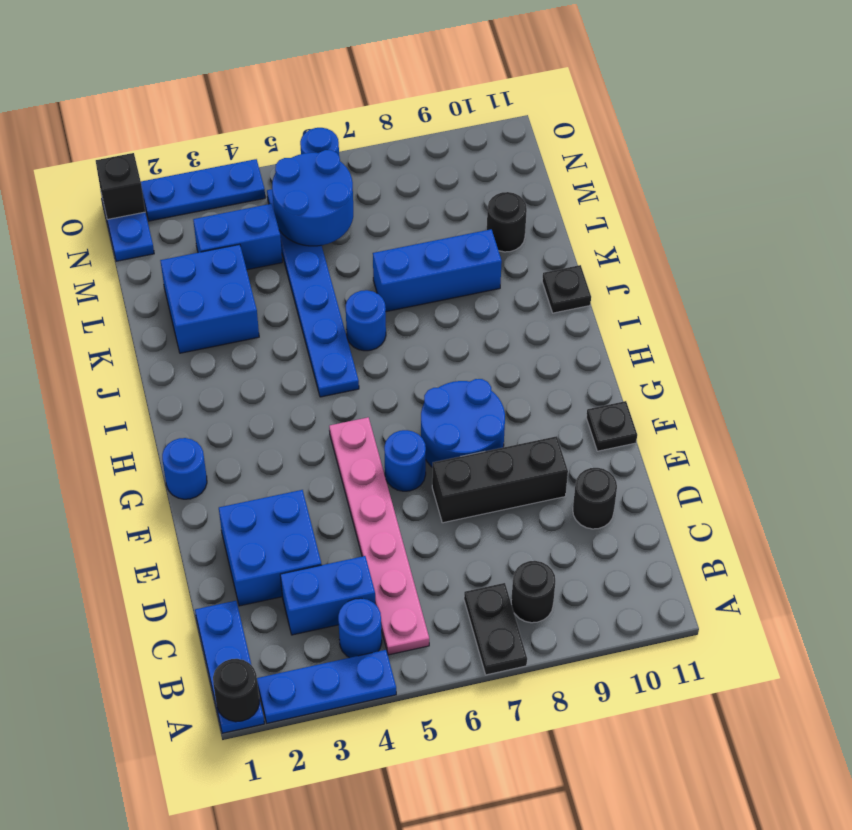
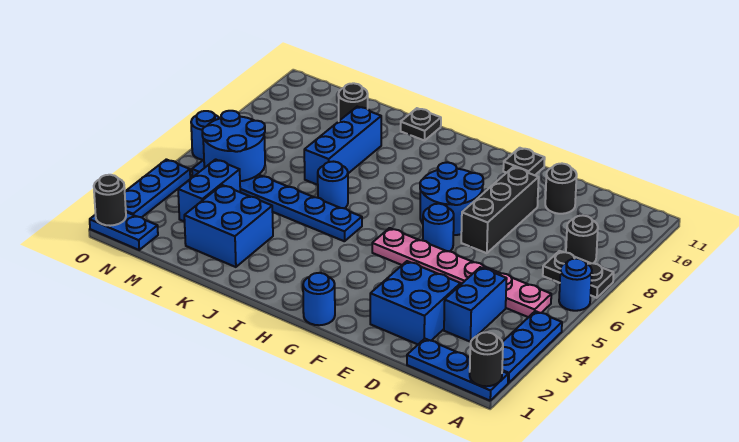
blue 1x1 round brick [338,598,382,658] -> blue 1x1 round brick moved to [559,259,592,311]
black 1x1 brick [96,153,145,220] -> black 1x1 round brick [94,175,126,226]

